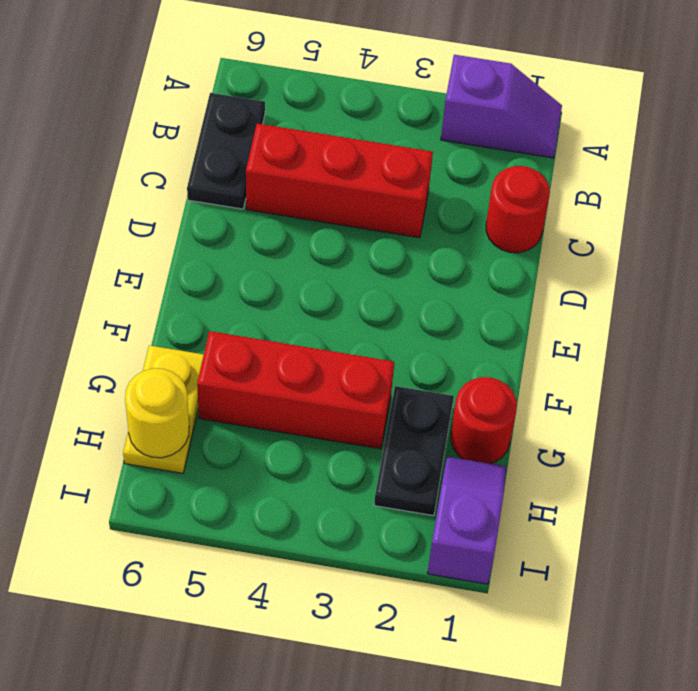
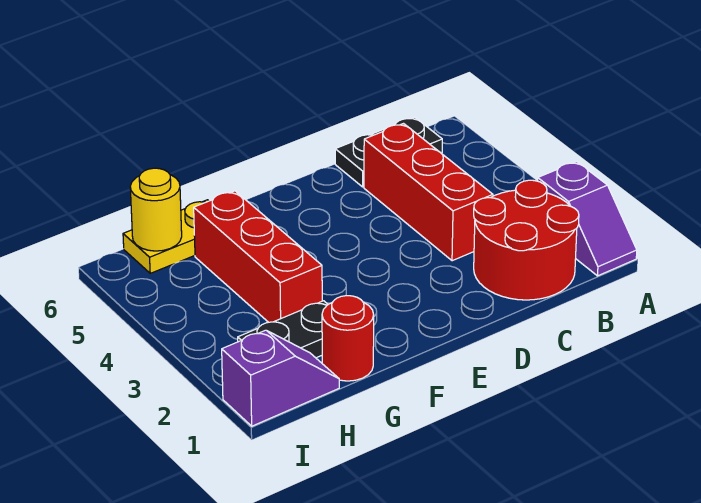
red 1x1 round brick [486,166,550,253] -> red 2x2 round brick [474,180,579,300]

